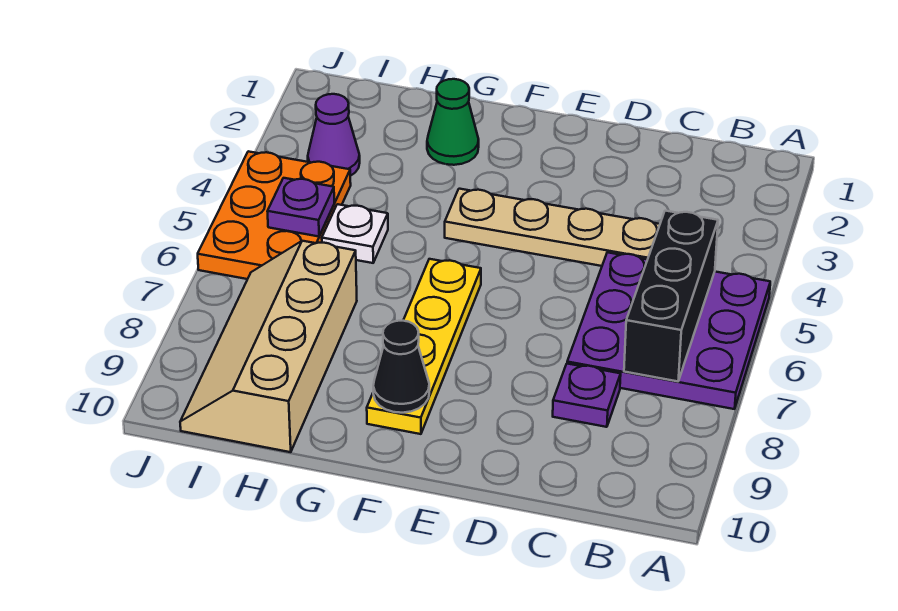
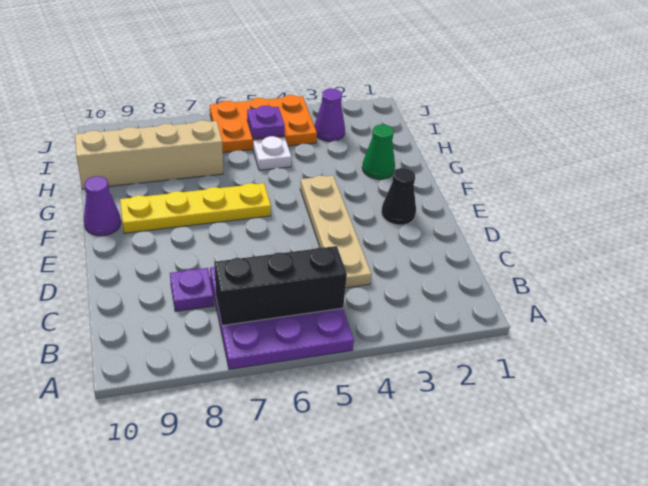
black 1x1 cone [373,321,429,413] -> black 1x1 cone moved to [381,168,416,225]
none -> purple 1x1 cone [84,176,121,236]

